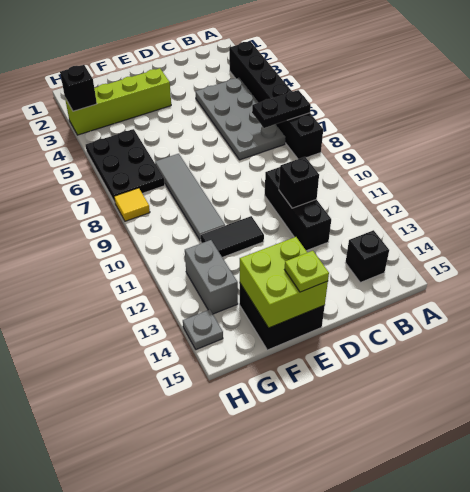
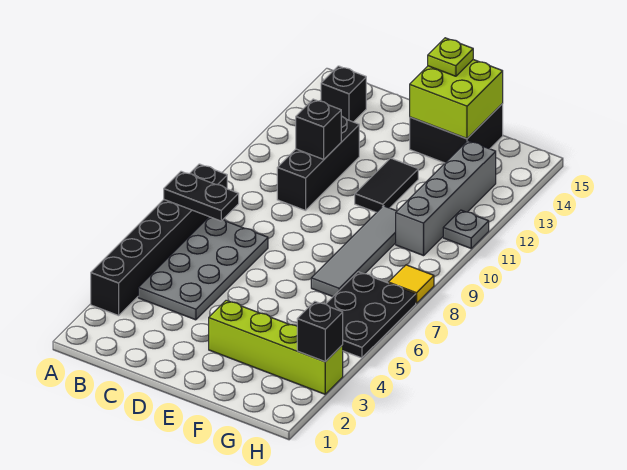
black 1x2 tile [201,216,264,257] -> black 1x2 tile turned to [355,158,418,212]
grey 1x2 brick [185,240,238,314] -> grey 1x4 brick [396,141,496,256]
grey 1x1 plate [183,310,223,350] -> grey 1x1 plate moved to [443,210,489,248]

